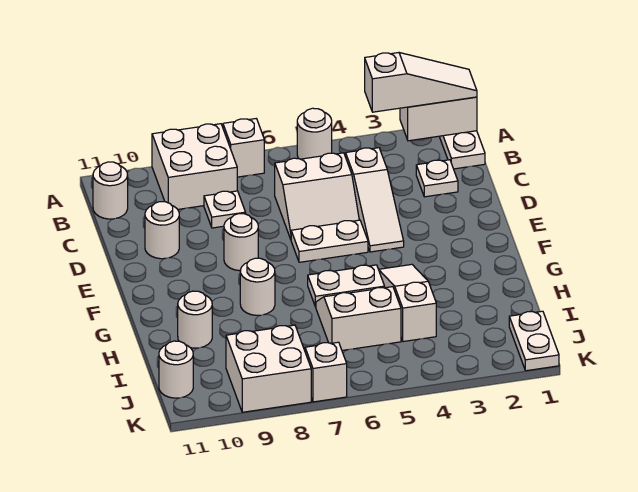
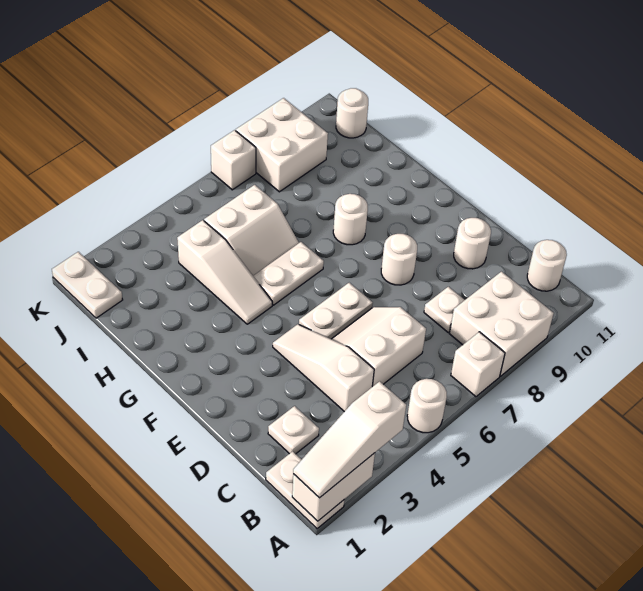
white 1x1 round brick [178,291,212,348] -> none

